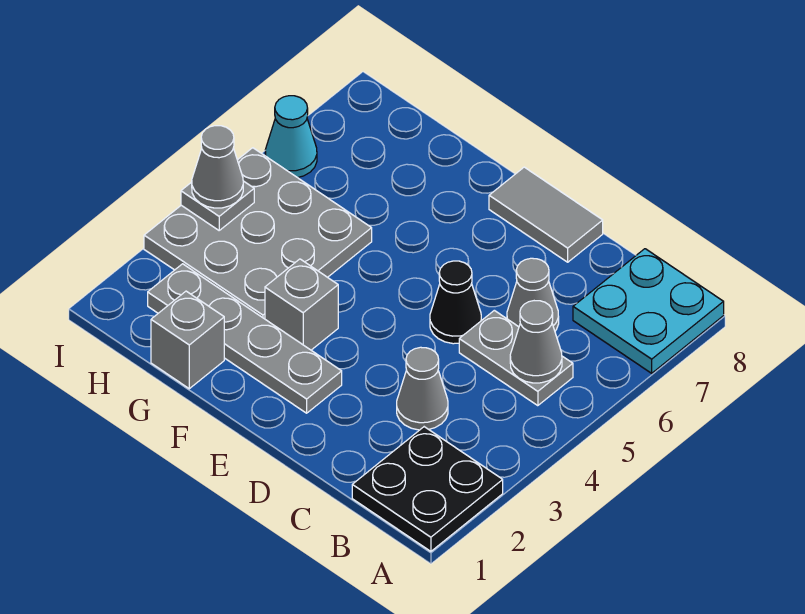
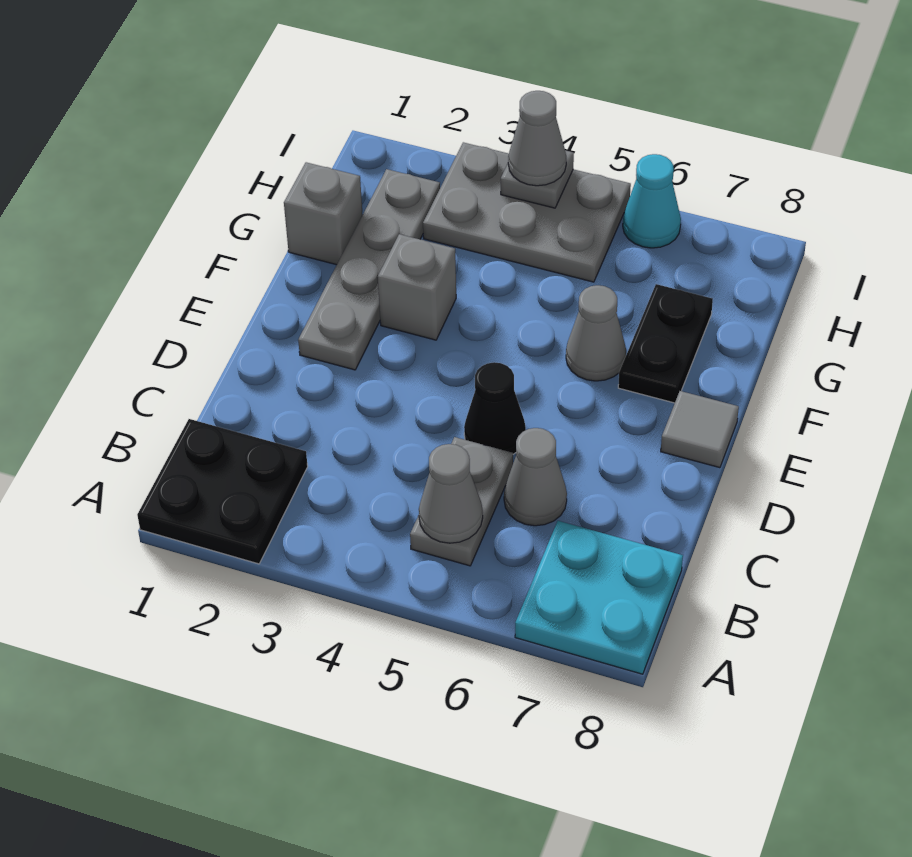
grey 1x1 cone [397,347,448,430] -> grey 1x1 cone moved to [566,285,626,381]
grey 1x2 tile [489,167,603,262] -> grey 1x1 tile [661,391,739,468]
none -> black 1x2 plate [618,284,713,403]
grey 3x3 plate [144,148,372,319] -> grey 2x3 plate [423,142,631,282]

